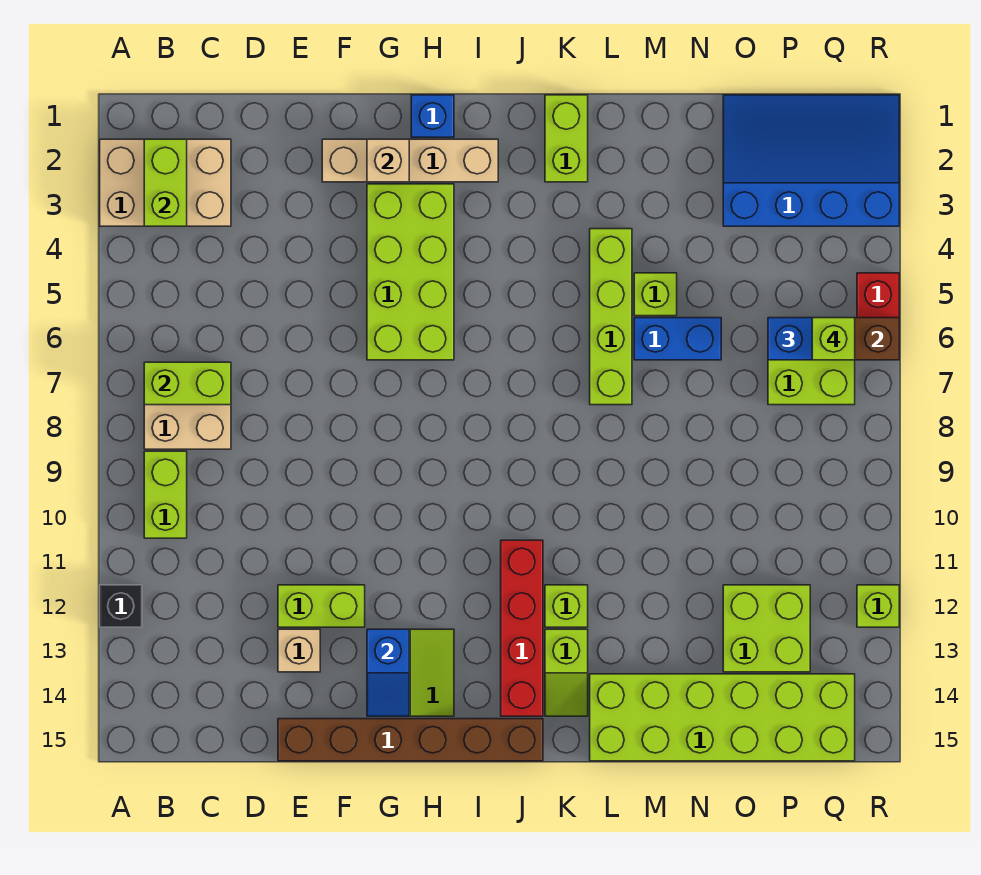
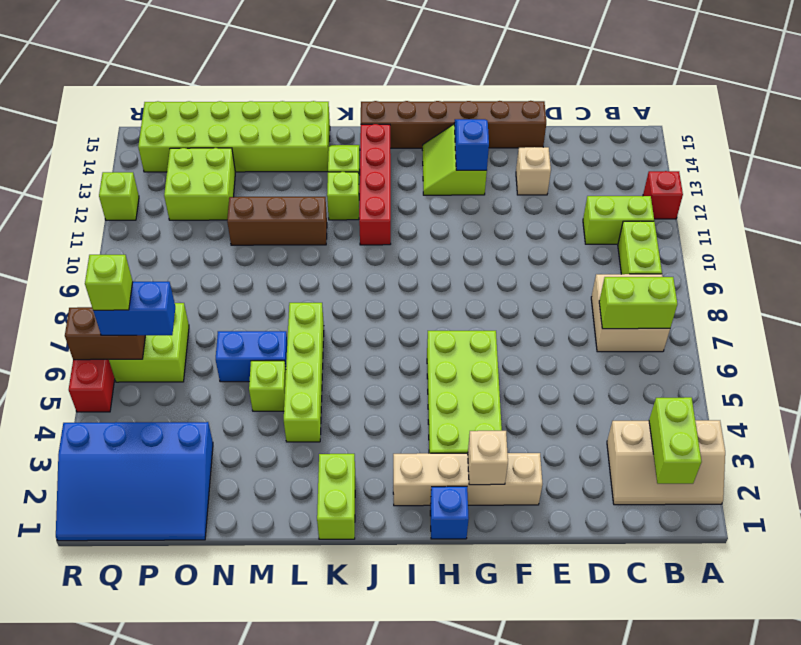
tan 2x3 brick [100,139,231,226] -> tan 2x3 slope [607,420,725,505]
black 1x1 brick [100,585,142,627] -> red 1x1 brick [643,171,683,219]
lime 1x2 brick [278,585,365,627] -> lime 1x2 brick moved to [583,196,654,244]
none -> brown 1x3 brick [227,197,327,245]

